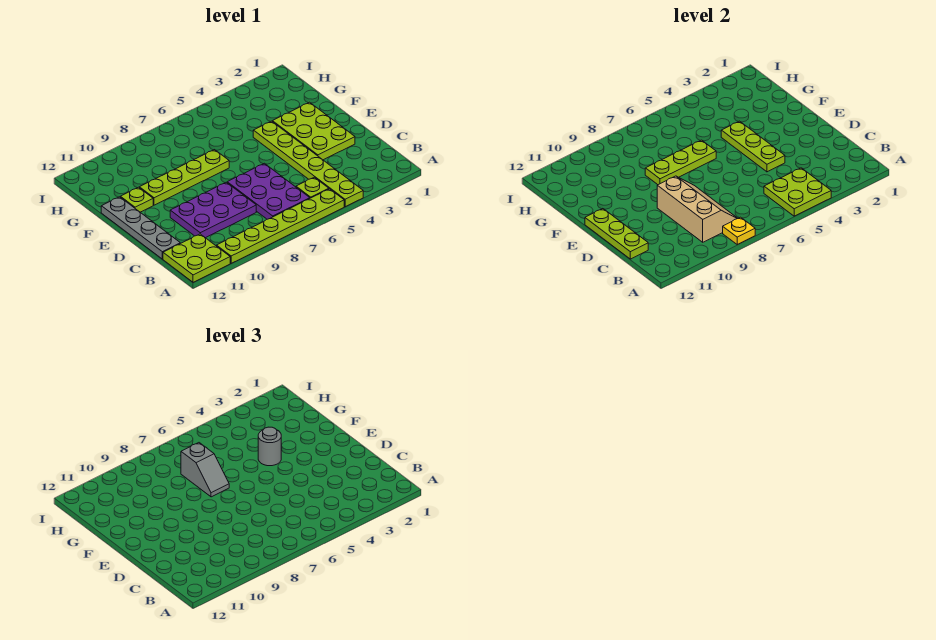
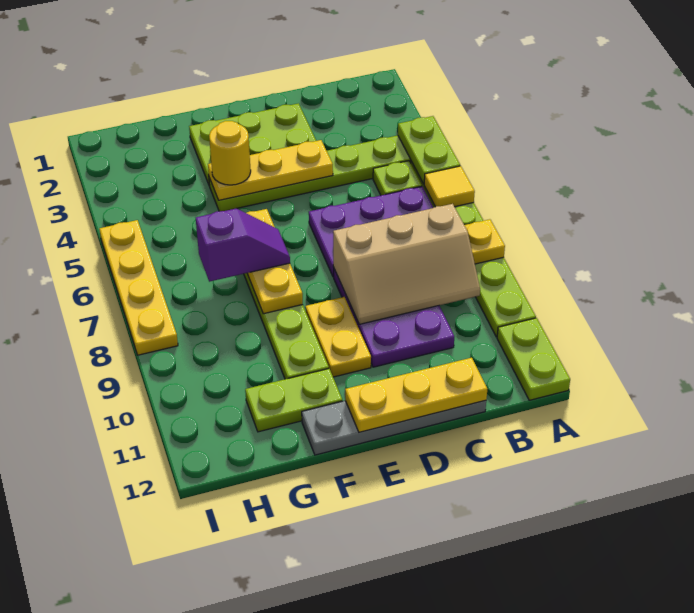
lime 2x2 plate [764,168,831,216] -> lime 1x2 plate [398,116,460,184]
none -> yellow 1x1 tile [424,166,475,207]
lime 2x2 plate [163,234,230,282] -> lime 1x2 plate [497,318,570,400]
tan 2x3 slope [657,176,738,242] -> tan 2x3 slope turned to [333,204,480,324]
lime 1x3 plate [585,209,648,259] -> yellow 1x3 plate [345,358,487,432]
lime 1x3 plate [721,121,785,172] -> yellow 1x3 plate [208,140,333,200]
none -> yellow 1x2 plate [305,297,371,377]
grey 1x1 round brick [258,427,281,466] -> yellow 1x1 round brick [209,121,251,185]
lime 1x3 plate [645,140,716,185] -> yellow 1x3 plate [247,209,303,314]
grey 1x2 slope [181,443,229,497] -> purple 1x2 slope [196,208,290,282]
lime 1x1 plate [121,187,153,212] -> lime 1x2 plate [245,369,342,432]
none -> yellow 1x4 plate [99,220,178,355]

